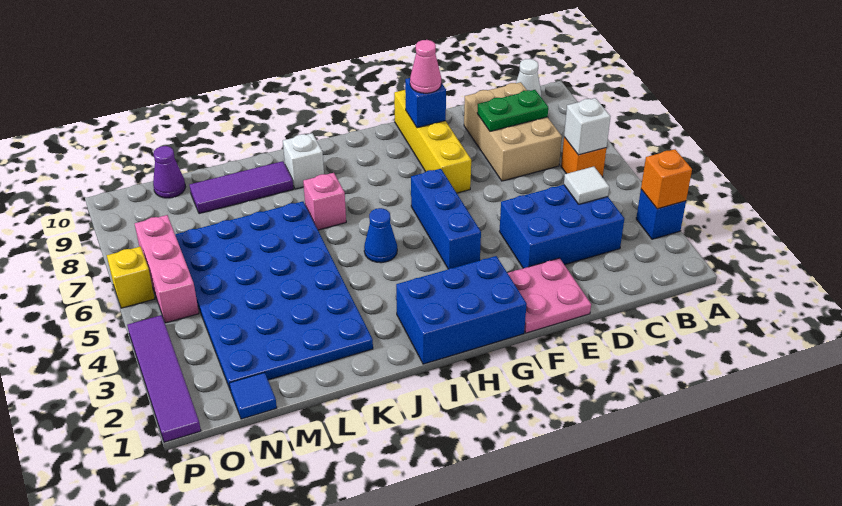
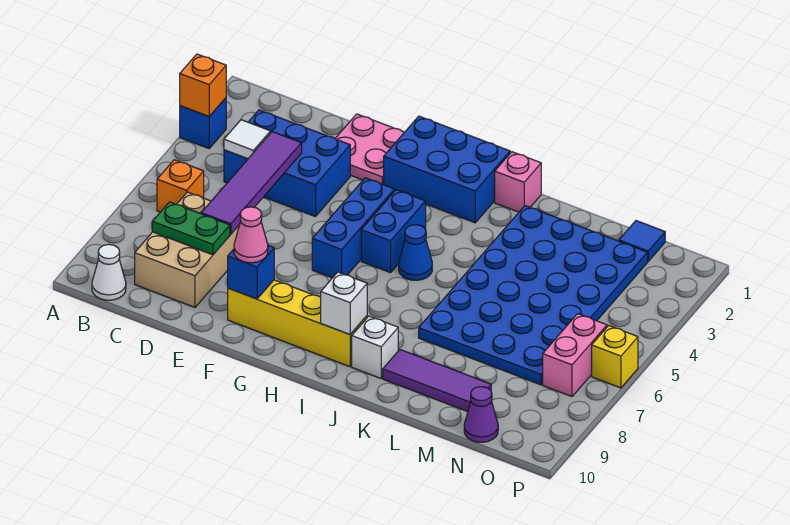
white 1x1 brick [564,98,611,155] -> white 1x1 brick moved to [321,272,367,335]
yellow 1x4 brick [394,90,471,193] -> yellow 1x4 brick turned to [228,280,367,367]
none -> blue 1x2 brick [361,190,426,273]
pink 1x1 brick [303,173,346,230] -> pink 1x1 brick moved to [495,152,541,212]
pink 1x3 brick [135,215,199,323] -> pink 1x2 brick [543,314,607,397]
purple 1x4 tile [127,315,201,442] -> purple 1x4 tile moved to [201,132,302,234]

